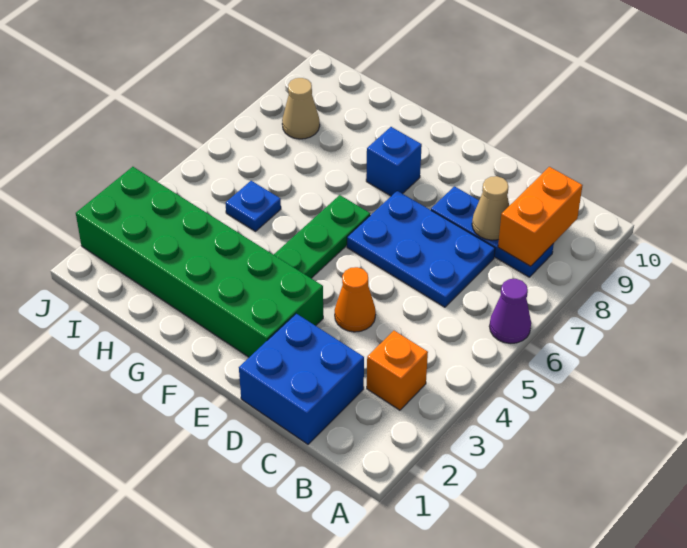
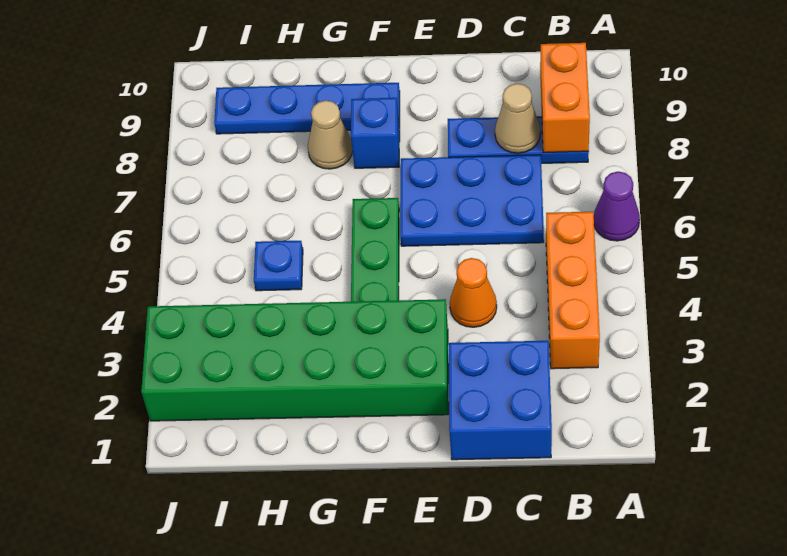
orange 1x1 brick [367,331,428,410] -> orange 1x3 brick [546,212,600,369]
none -> blue 1x4 plate [214,83,400,134]
tan 1x1 cone [282,78,320,139] -> tan 1x1 cone moved to [308,100,353,169]

